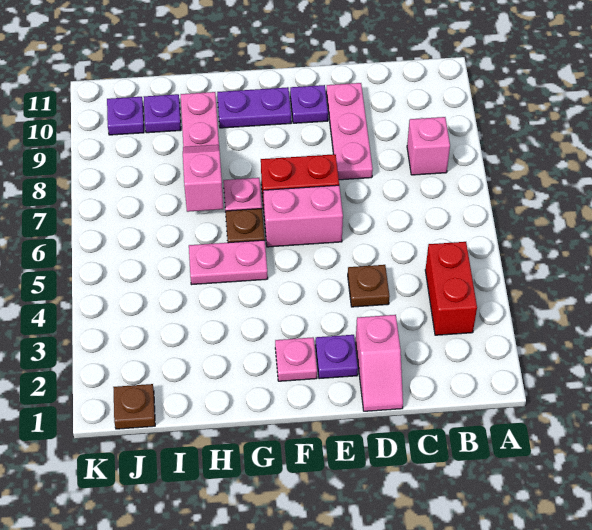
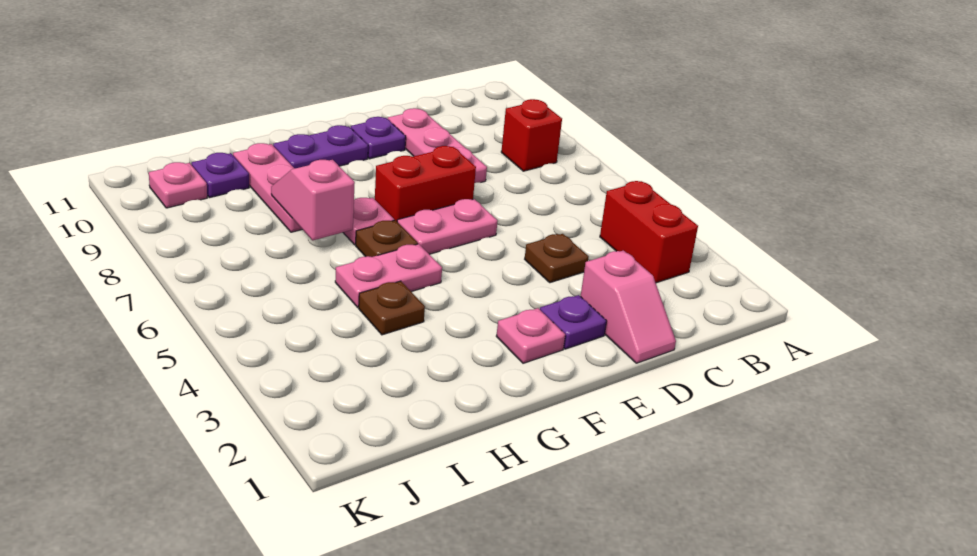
pink 1x1 brick [407,117,450,175] -> red 1x1 brick [501,99,562,171]
pink 1x2 brick [263,185,343,247] -> pink 1x2 plate [397,199,498,254]
brown 1x1 plate [113,384,155,429] -> brown 1x1 plate moved to [359,281,425,335]
purple 1x1 plate [107,97,144,135] -> pink 1x1 plate [149,162,207,208]

